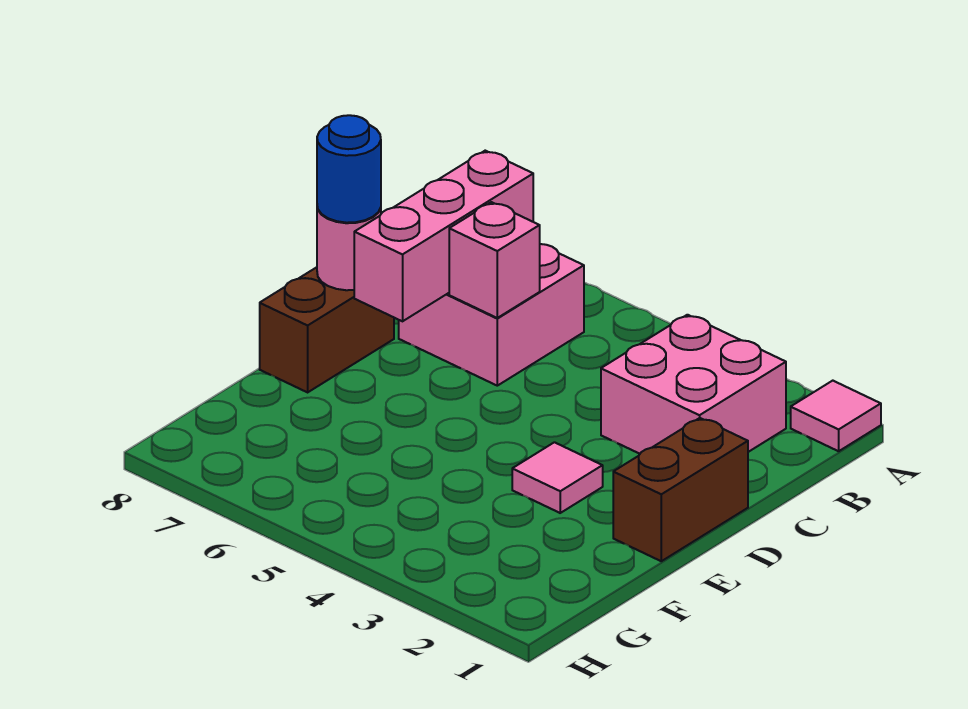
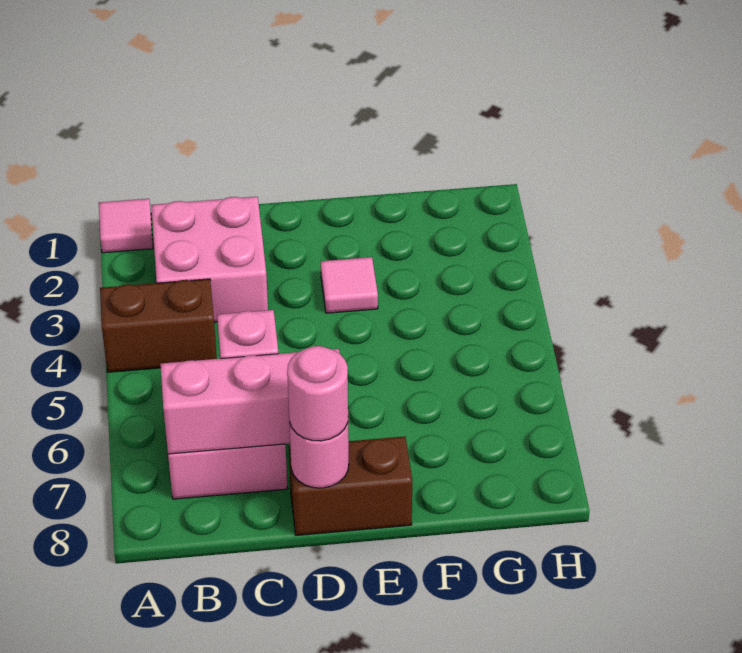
brown 1x2 brick [613,418,748,561] -> brown 1x2 brick moved to [100,279,217,372]
blue 1x1 round brick [317,115,381,223] -> pink 1x1 round brick [287,346,348,441]

